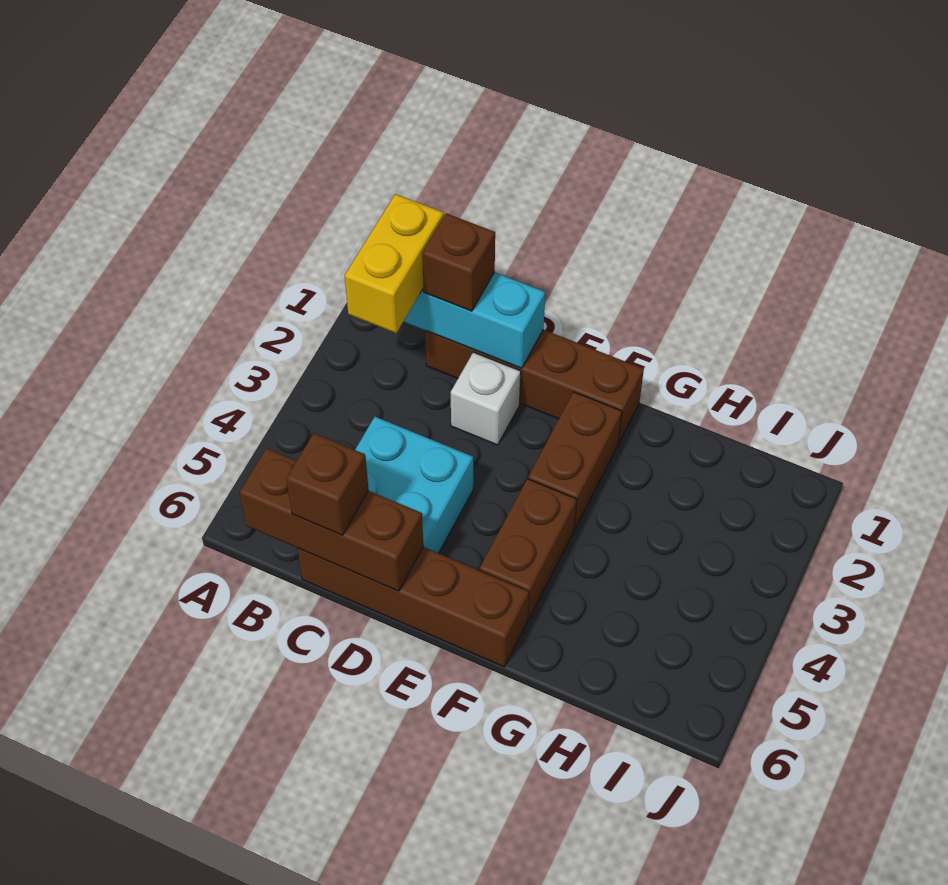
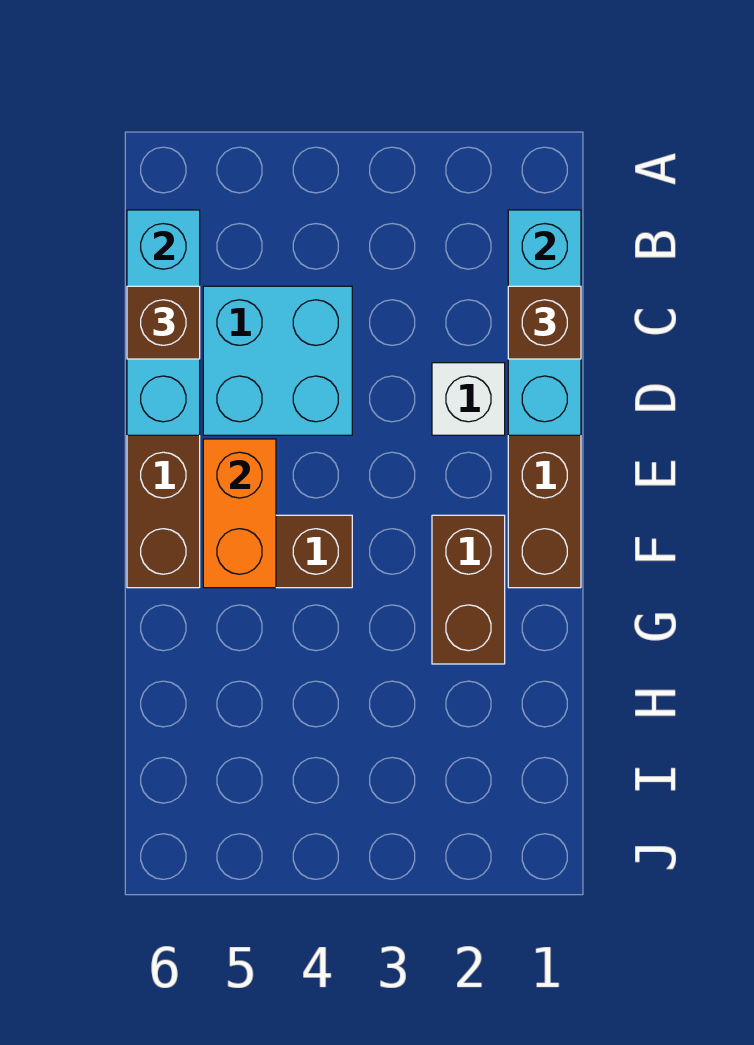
yellow 1x2 brick [345,194,444,333] -> none
brown 1x3 brick [240,448,423,591] -> cyan 1x3 brick [127,210,200,435]
none -> orange 1x2 brick [203,439,276,588]
brown 1x2 brick [528,392,622,529] -> brown 1x2 brick turned to [432,515,505,664]

